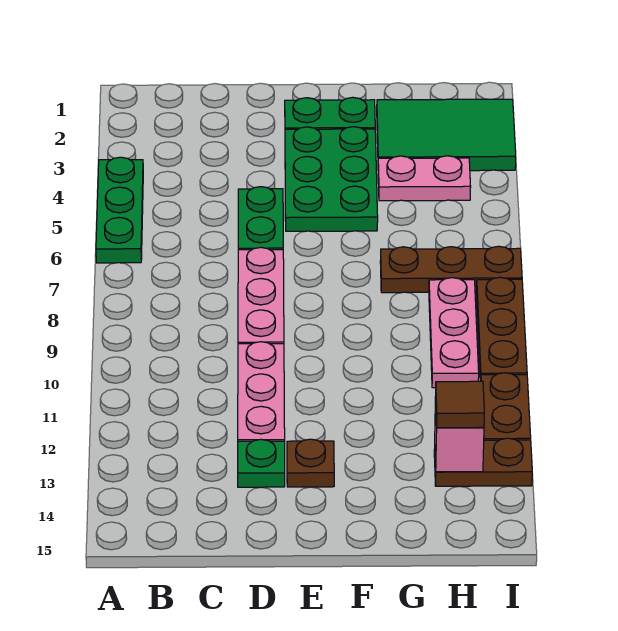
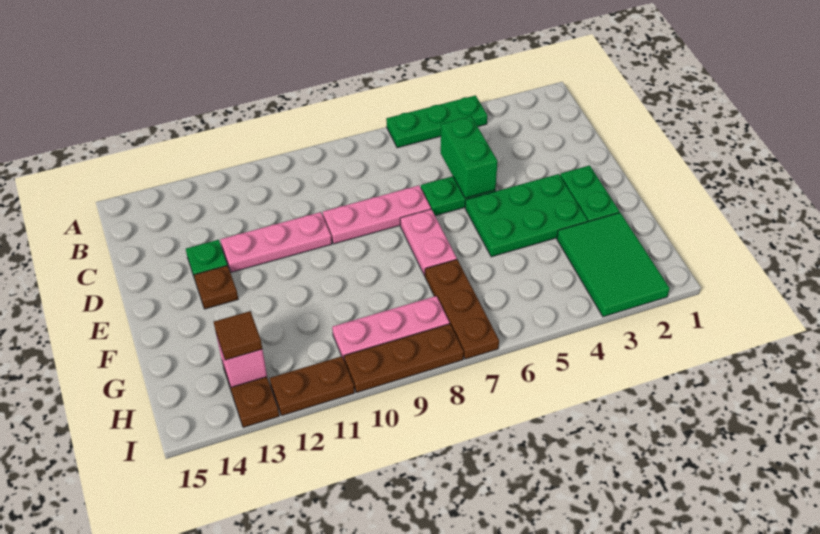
none -> green 1x2 brick [441,116,498,198]
pink 1x2 plate [378,156,471,201] -> pink 1x2 plate moved to [400,209,457,276]

